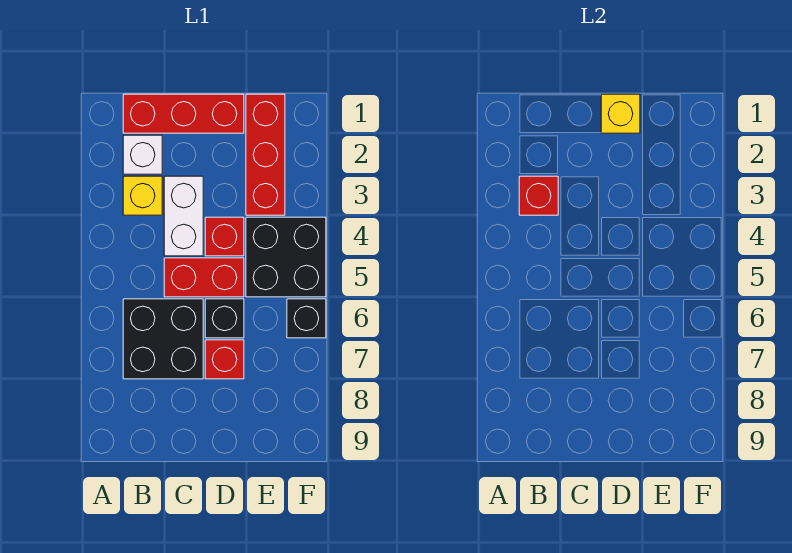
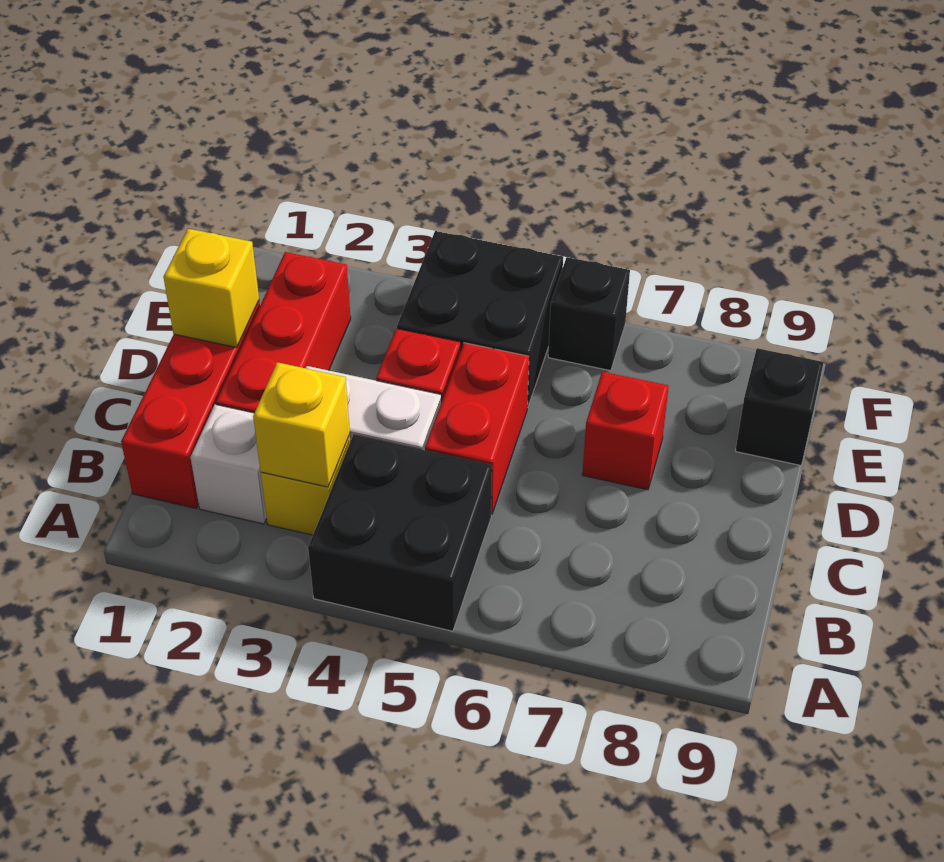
red 1x1 brick [519,176,558,215] -> yellow 1x1 brick [253,362,350,487]
black 2x2 brick [123,299,203,379] -> black 2x2 brick moved to [308,435,492,631]
black 1x1 brick [205,299,244,338] -> black 1x1 brick moved to [735,348,824,465]
red 1x3 brick [246,94,285,215] -> red 1x3 brick turned to [216,252,351,413]

